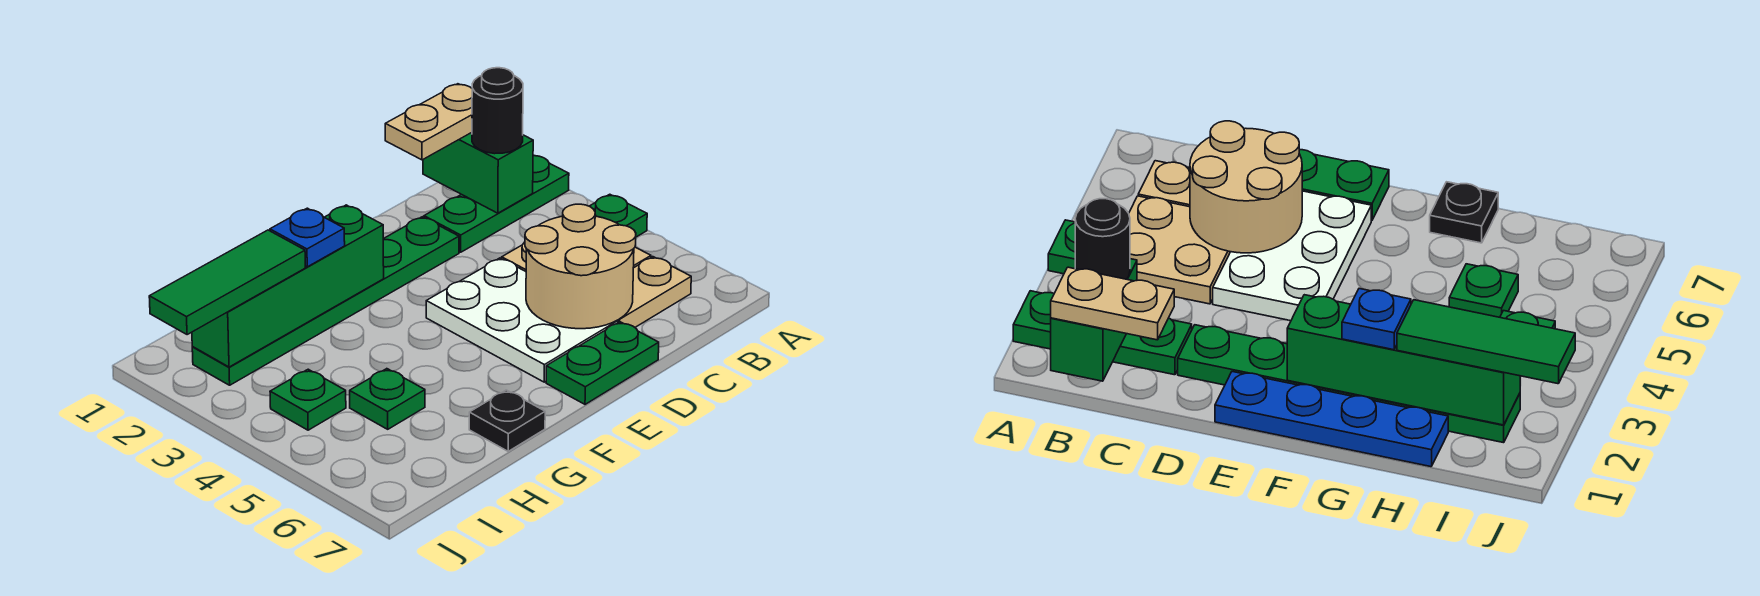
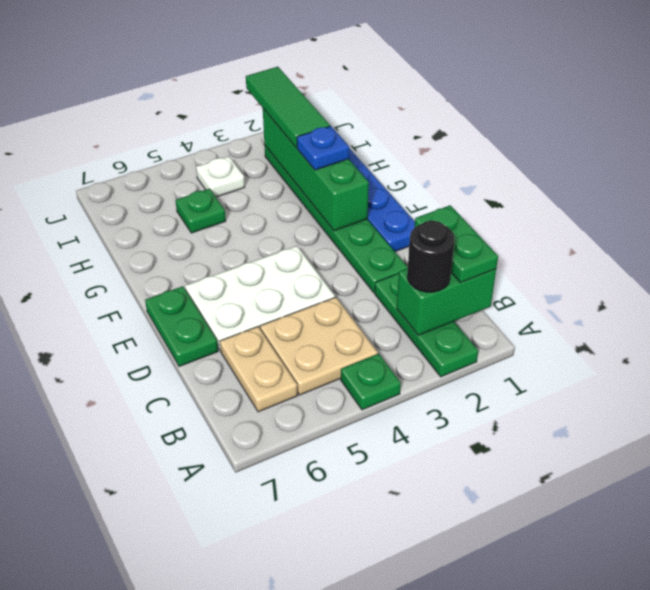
tan 1x2 plate [385,84,472,160] -> green 1x2 plate [415,205,498,283]
tan 2x2 round brick [525,204,636,329] -> none
black 1x1 plate [469,390,545,451] -> none
green 1x1 plate [270,369,346,430] -> white 1x1 plate [196,156,245,197]

